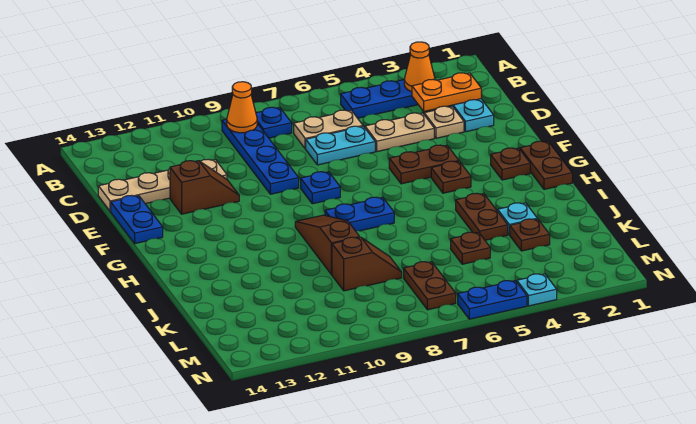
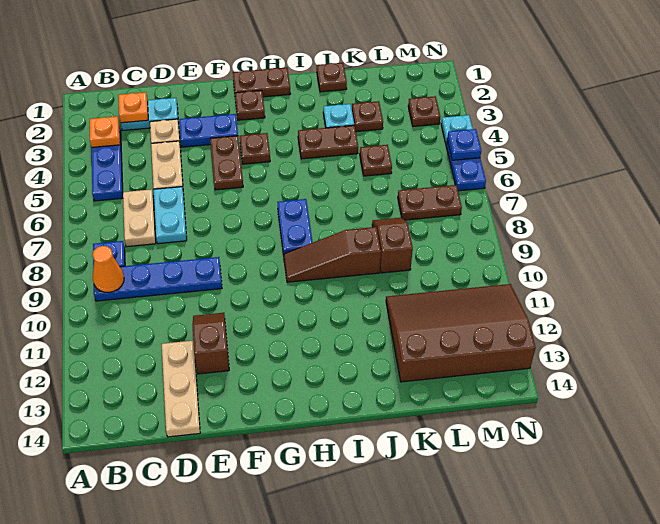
orange 1x1 cone [404,42,435,92] -> orange 1x1 plate [90,116,120,147]
orange 1x2 plate [412,73,481,111] -> orange 1x1 plate [118,92,148,123]
tan 1x4 plate [98,159,227,211] -> tan 1x3 plate [162,341,200,437]
blue 1x2 plate [111,195,163,243] -> blue 1x2 plate moved to [179,114,238,147]
blue 1x1 plate [301,172,340,204] -> blue 1x1 plate moved to [447,129,481,160]
none -> brown 1x1 plate [317,63,347,92]
none -> brown 3x4 slope [386,284,536,382]
none -> brown 1x1 plate [408,96,440,126]

